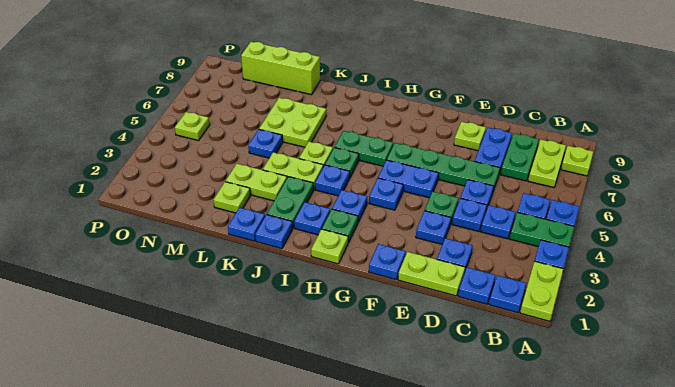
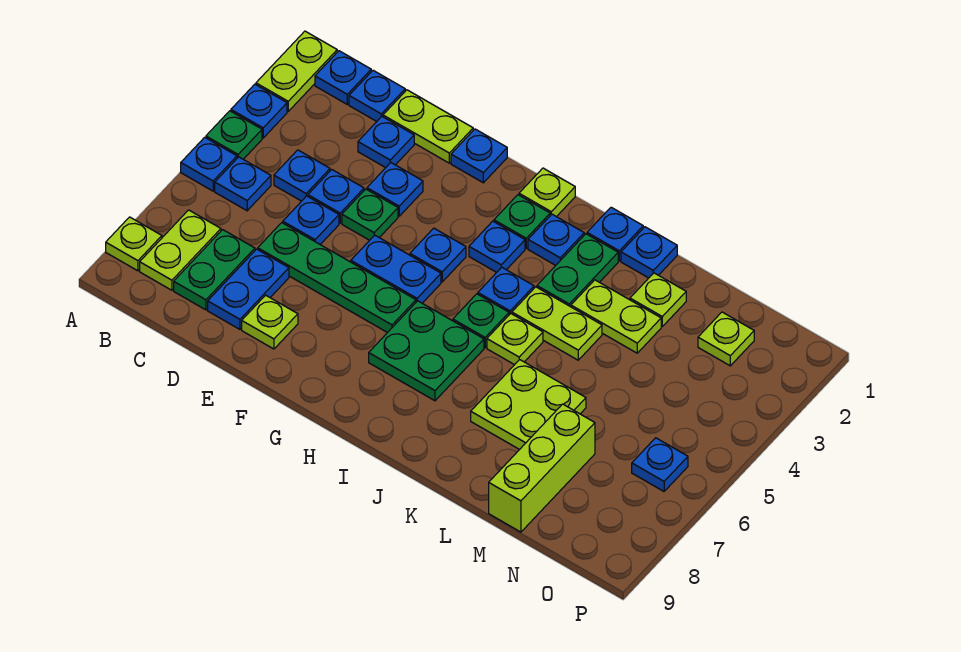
green 1x2 plate [510,212,574,247] -> green 1x1 plate [206,111,262,159]
green 1x2 plate [335,131,393,166] -> green 2x2 plate [369,301,484,401]
blue 1x1 plate [248,130,283,158] -> blue 1x1 plate moved to [632,438,688,491]
lime 1x3 brick [241,42,320,95] -> lime 1x3 brick turned to [489,404,595,532]
lime 1x1 plate [175,112,210,141] -> lime 1x1 plate moved to [698,312,754,366]

